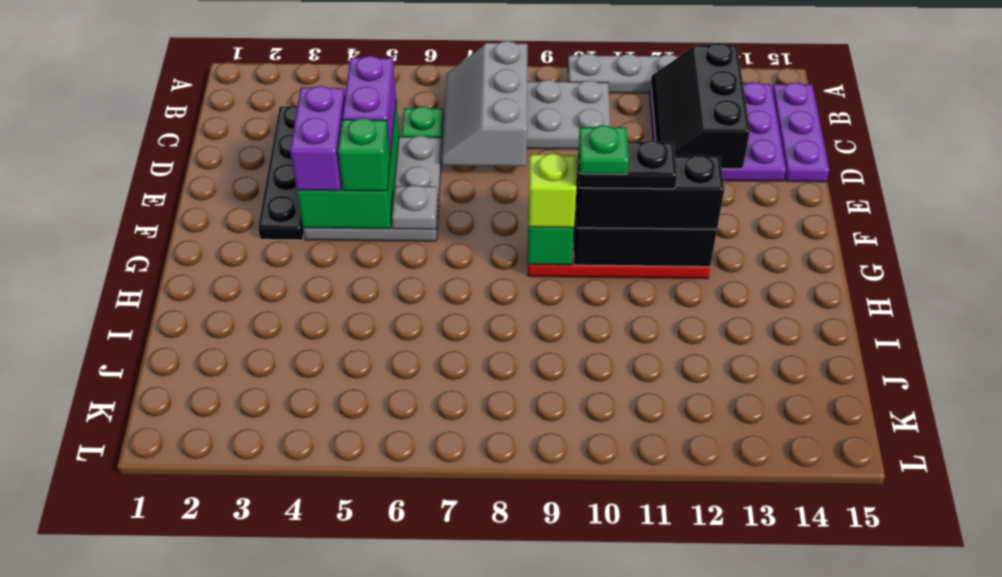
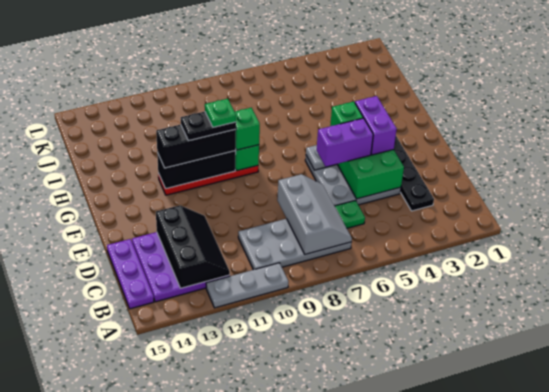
purple 1x2 brick [342,56,396,157] -> purple 1x2 brick turned to [316,118,373,167]
lime 1x1 brick [529,154,577,228] -> green 1x1 brick [235,108,260,150]

